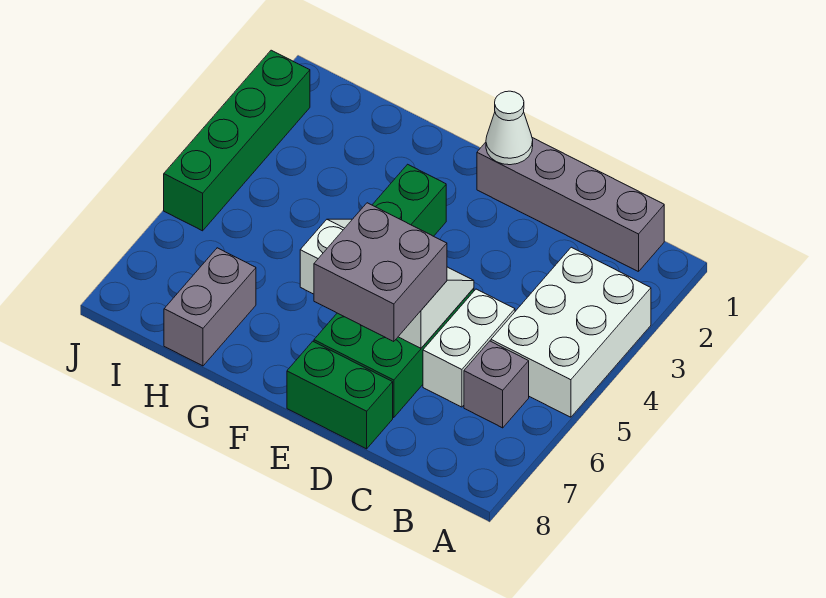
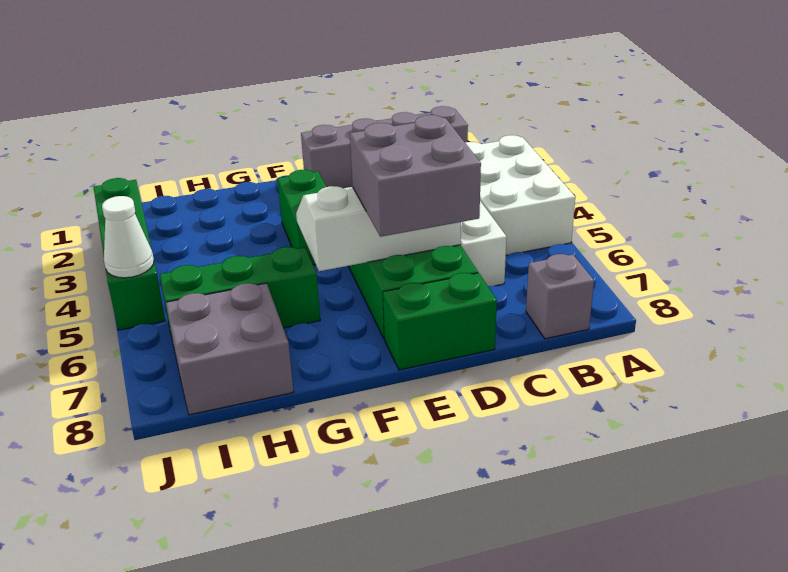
grey 1x1 brick [464,341,529,428] -> grey 1x1 brick moved to [526,254,594,339]
white 1x1 cone [486,91,533,165] -> white 1x1 cone moved to [102,196,154,278]
none -> green 1x3 brick [160,247,320,341]
grey 1x2 brick [164,248,256,366] -> grey 2x2 brick [166,283,294,415]

